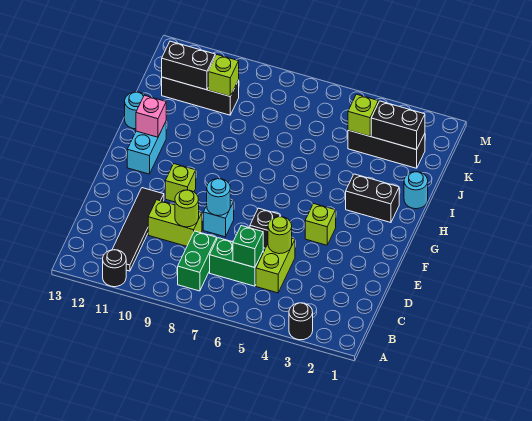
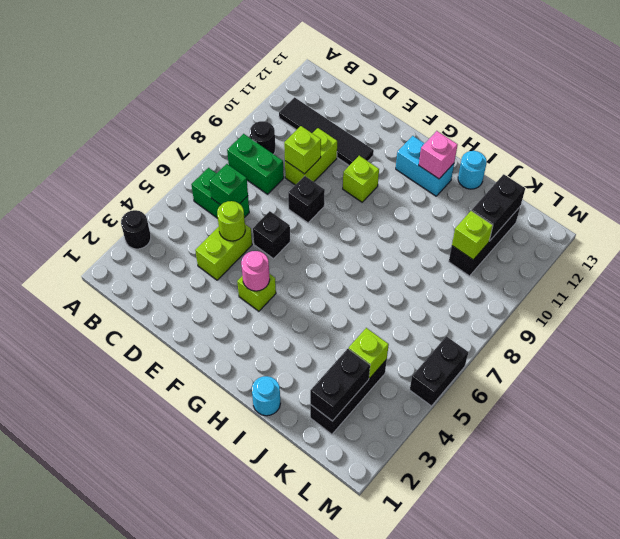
black 1x1 round brick [103,250,126,287] -> black 1x1 round brick moved to [250,121,275,154]
lime 1x2 brick [256,238,295,293] -> lime 1x2 brick turned to [195,225,252,280]
green 1x2 brick [210,238,263,286] -> green 1x2 brick turned to [191,168,249,218]
lime 1x1 round brick [175,190,199,227] -> lime 1x1 brick [284,126,321,174]
cyan 1x1 brick [203,200,234,237] -> black 1x1 brick [288,176,325,223]
cyan 1x1 round brick [207,179,230,216] -> none
none -> pink 1x1 round brick [241,251,270,291]
black 1x2 brick [346,174,399,223] -> black 1x2 brick moved to [410,336,468,406]

